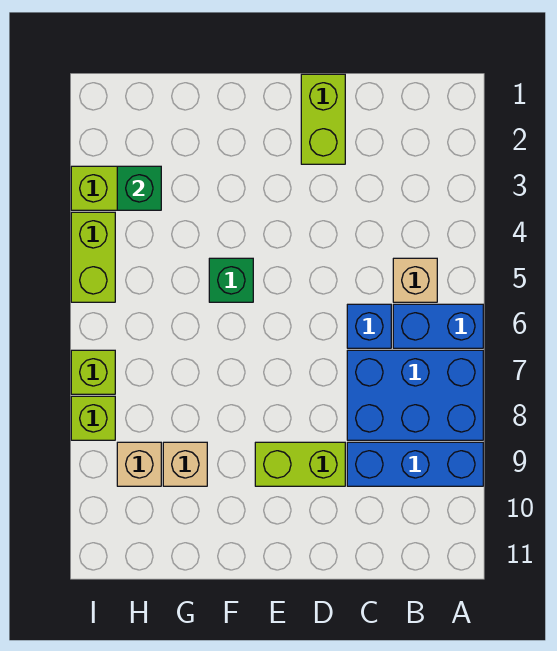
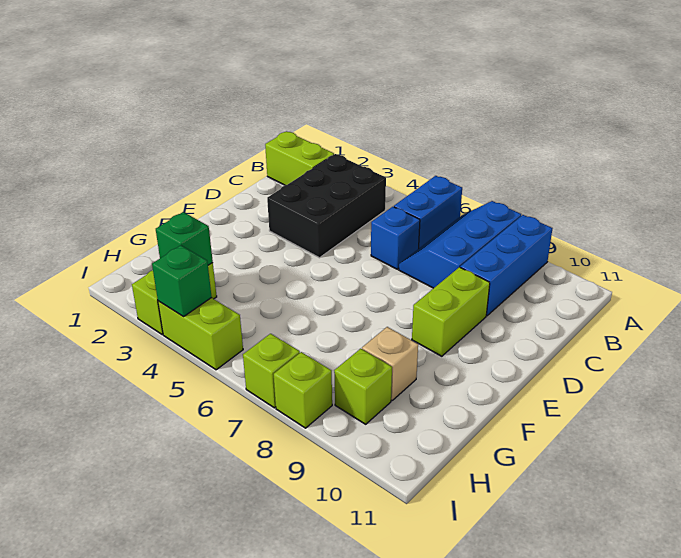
blue 2x3 brick [347,350,483,440] -> blue 2x3 slope [399,201,521,288]
none -> black 2x3 brick [267,154,386,258]
tan 1x1 brick [393,258,437,302] -> none
lime 1x2 brick [301,74,345,164] -> lime 1x2 brick moved to [265,131,334,185]
green 1x1 brick [209,258,253,302] -> green 1x1 brick moved to [152,245,212,317]
tan 1x1 brick [117,442,161,486] -> lime 1x1 brick [334,349,392,424]

